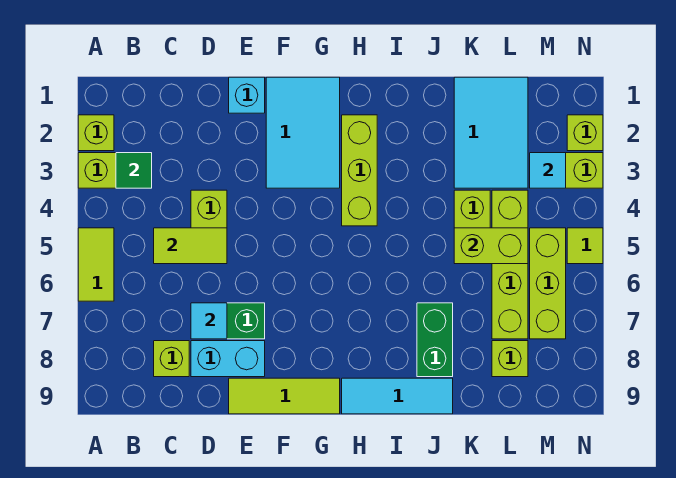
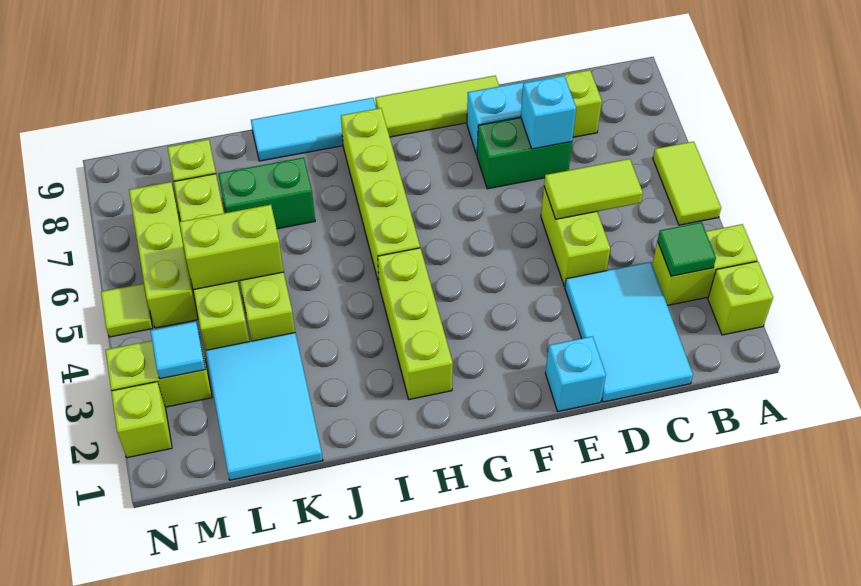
cyan 1x1 tile [191,303,227,339] -> cyan 1x1 brick [521,76,576,149]
cyan 2x3 tile [266,77,340,188] -> cyan 2x3 tile moved to [565,262,693,402]
none -> lime 1x4 brick [341,108,420,283]
green 1x2 brick [417,303,453,377] -> green 1x2 brick turned to [218,157,315,229]

